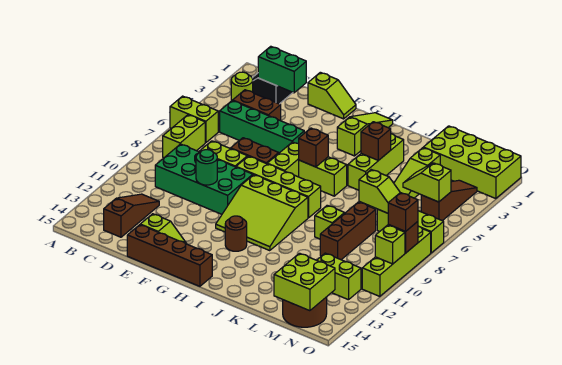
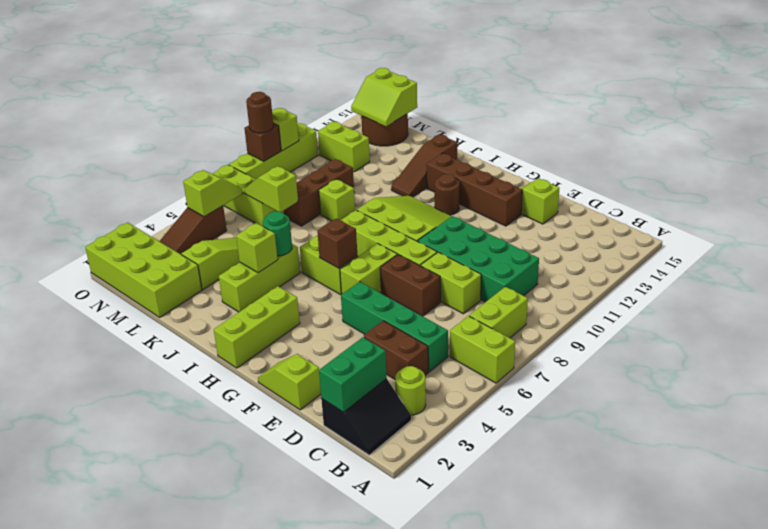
green 1x2 brick [258,46,306,93] -> green 1x2 brick turned to [319,337,387,412]
brown 1x3 slope [104,194,159,237] -> brown 1x3 slope moved to [391,134,457,197]
green 1x1 round brick [196,150,217,185] -> green 1x1 round brick moved to [263,211,292,256]
brown 1x4 brick [127,225,212,287] -> brown 1x4 brick moved to [427,153,522,226]
lime 1x3 slope [337,113,393,156] -> lime 1x3 brick [214,286,300,368]
brown 1x1 brick [361,122,391,161] -> lime 1x1 brick [236,223,278,273]
lime 1x2 slope [403,163,451,202] -> lime 1x2 slope turned to [183,170,243,217]
lime 2x2 brick [274,253,335,311] -> lime 2x2 slope [351,68,417,126]
brown 1x1 brick [388,193,418,232] -> brown 1x1 round brick [246,92,273,133]

